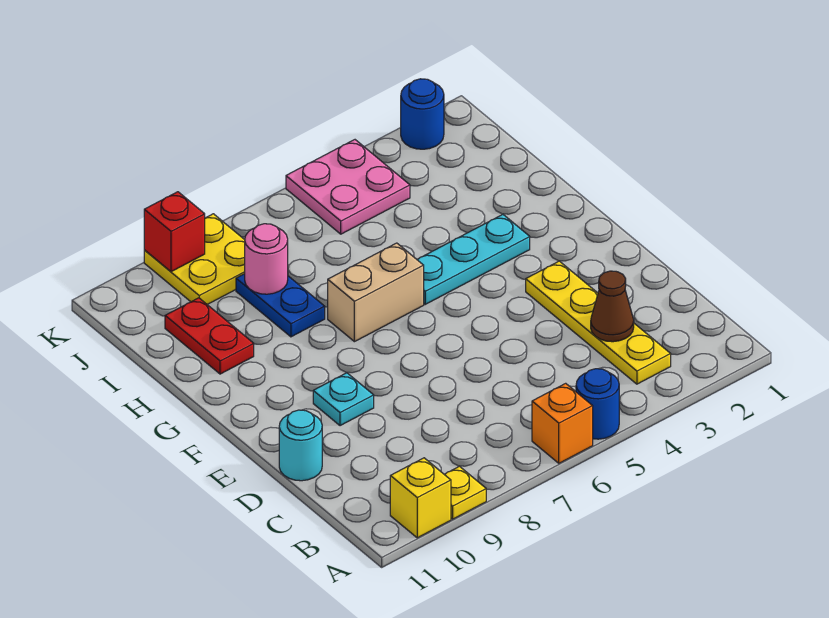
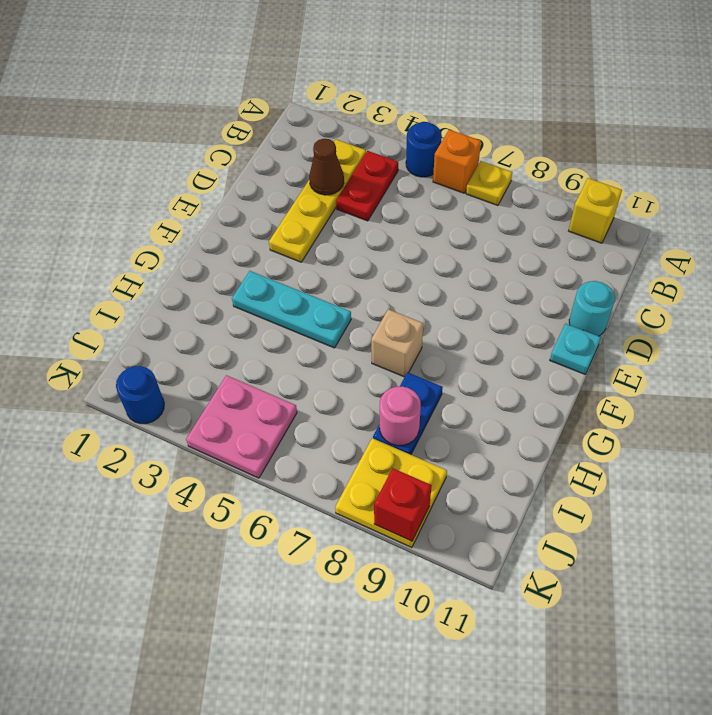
yellow 1x1 plate [444,466,486,519] -> yellow 1x1 plate moved to [466,161,512,206]
cyan 1x1 plate [313,373,374,426] -> cyan 1x1 plate moved to [550,324,601,374]
tan 1x2 brick [328,243,424,342] -> tan 1x1 brick [371,309,423,377]
red 1x2 plate [165,298,254,374] -> red 1x2 plate moved to [336,151,398,221]

